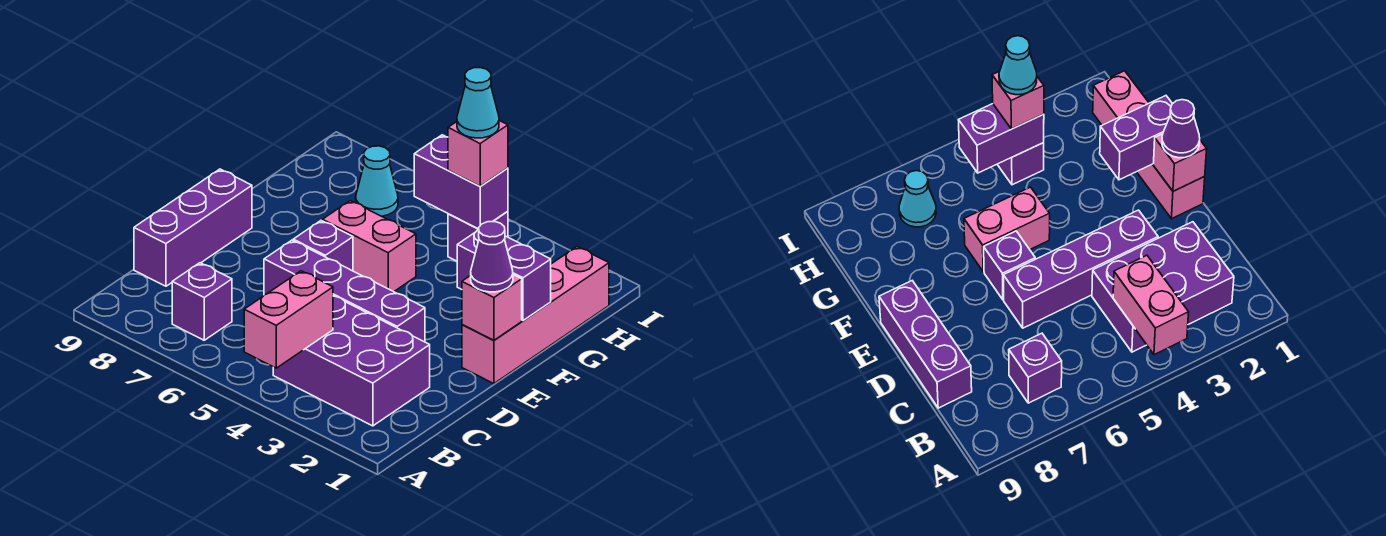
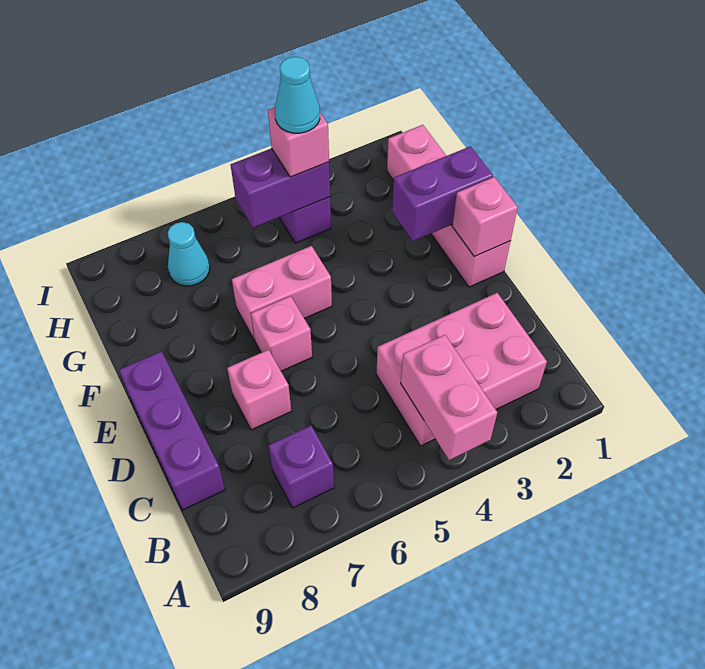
purple 2x3 brick [273,296,430,426] -> pink 2x3 brick [376,293,547,446]
purple 1x4 brick [264,240,425,342] -> none
none -> pink 1x1 brick [227,350,291,430]
purple 1x1 cone [471,222,513,292] -> none
purple 1x1 brick [293,221,353,271] -> pink 1x1 brick [251,296,312,371]

